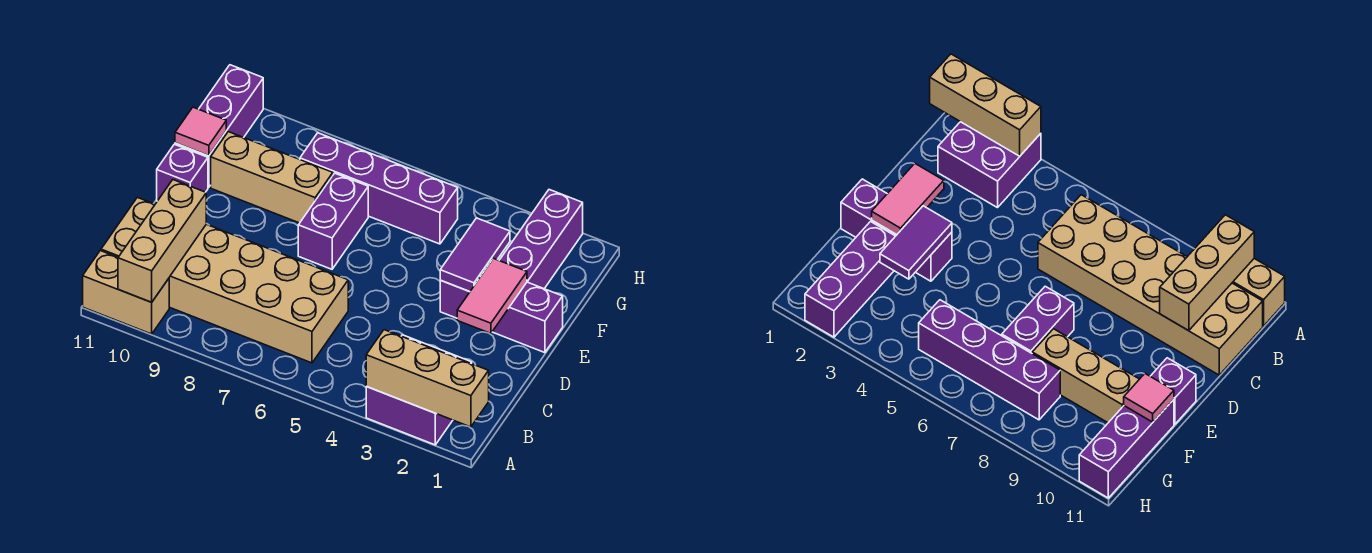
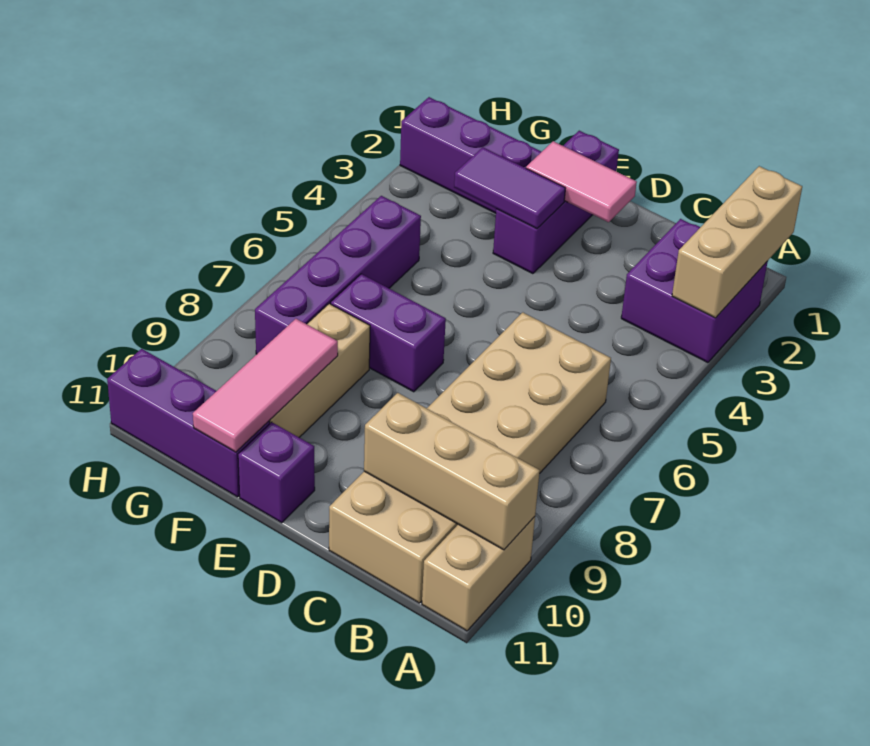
pink 1x1 tile [175,107,226,156] -> pink 1x3 tile [193,319,338,452]

